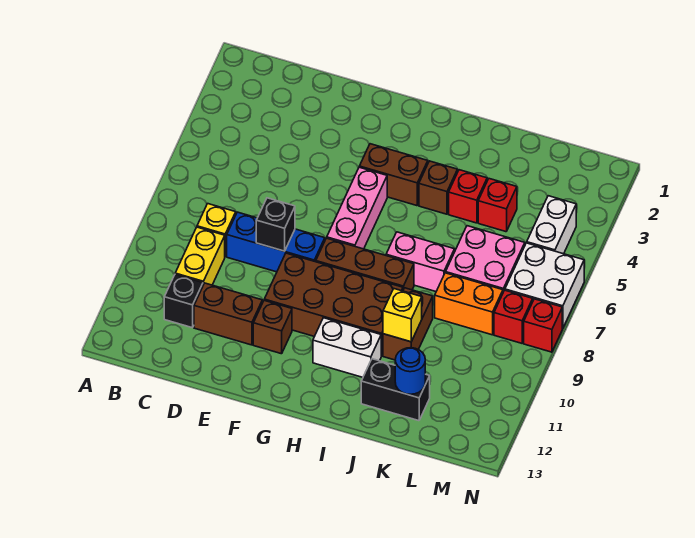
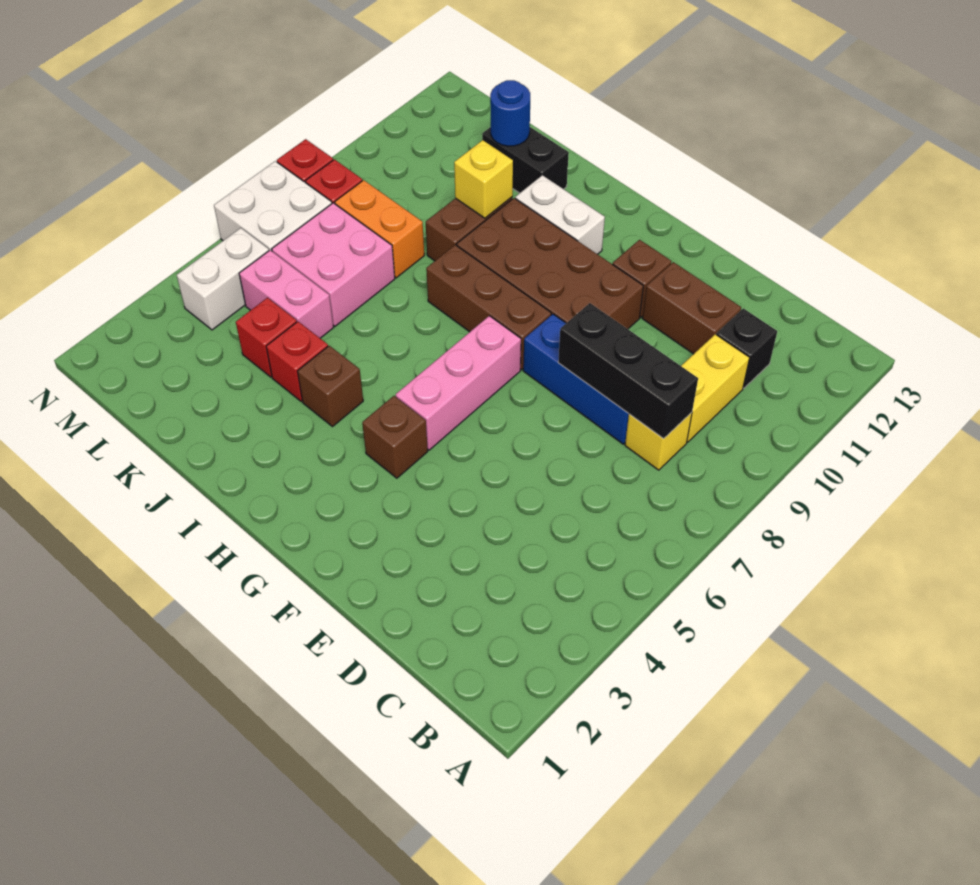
black 1x1 brick [256,198,295,251] -> black 1x3 brick [558,303,698,439]
brown 1x2 brick [359,144,428,206] -> brown 1x1 brick [362,396,428,478]
pink 1x2 brick [386,232,455,291] -> pink 1x2 brick moved to [239,250,334,338]

